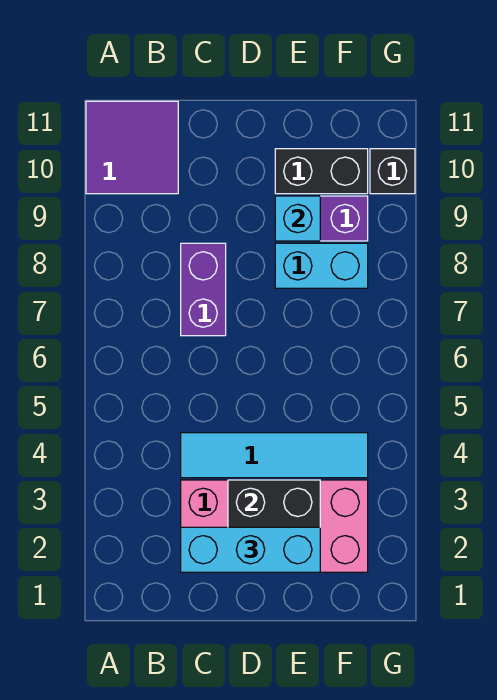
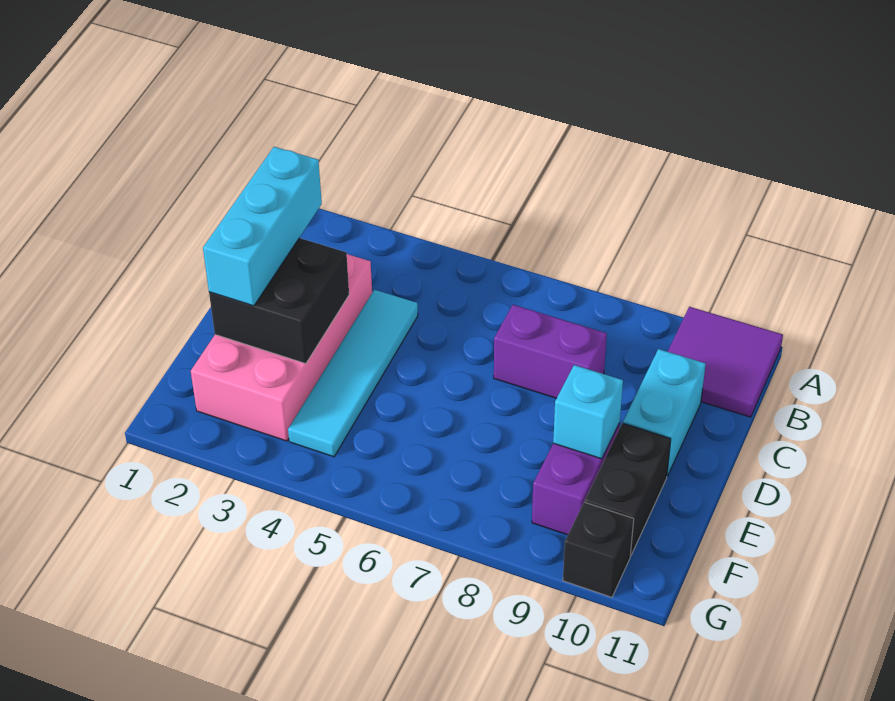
cyan 1x2 brick [275,243,368,288] -> cyan 1x2 brick moved to [623,349,706,476]

